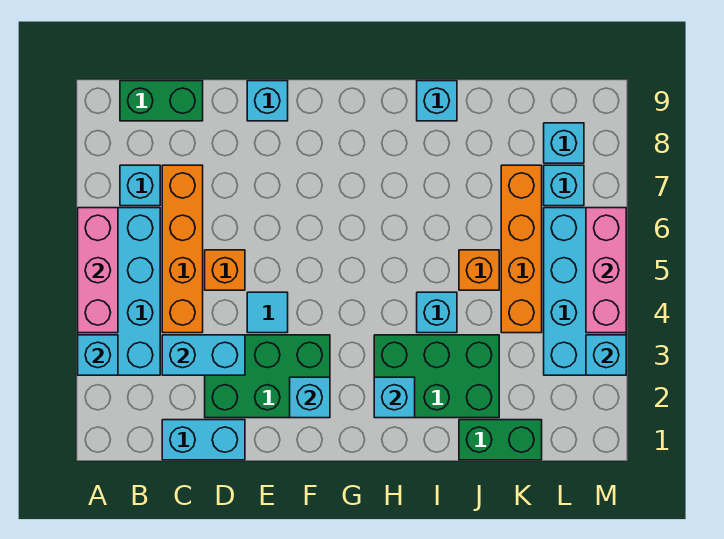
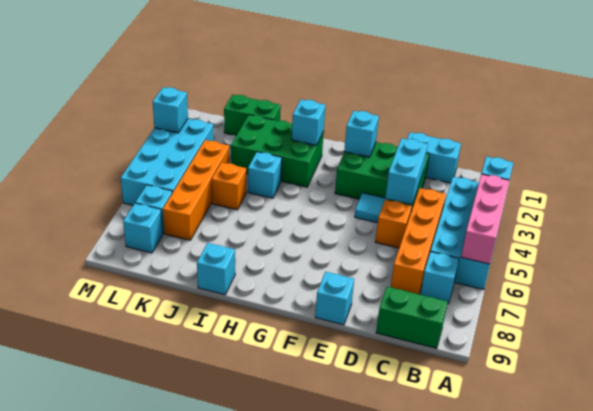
cyan 1x2 brick [162,335,245,375] -> cyan 1x2 brick turned to [385,138,428,204]
pink 1x3 brick [586,208,626,333] -> none

